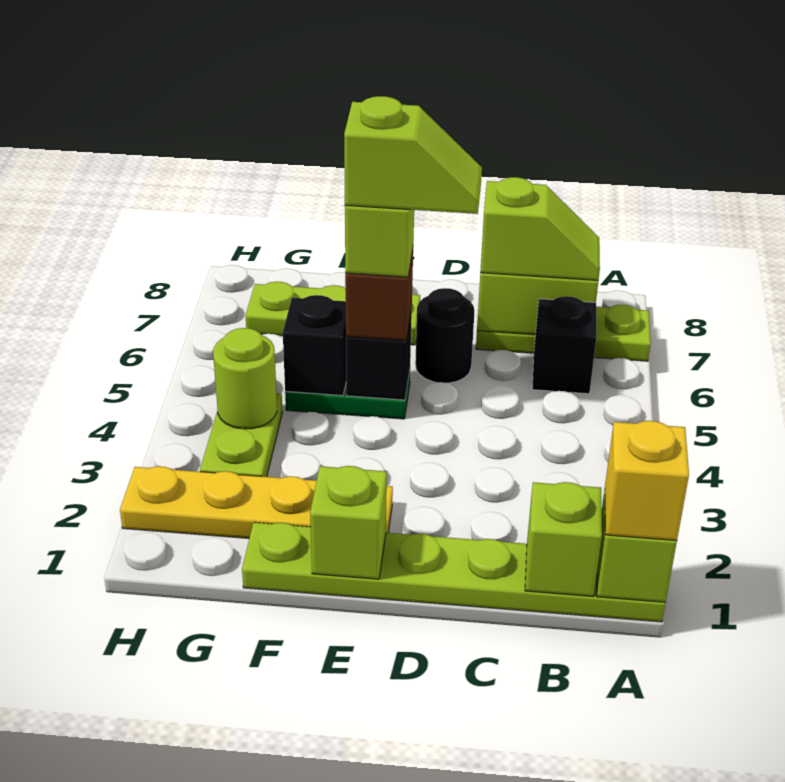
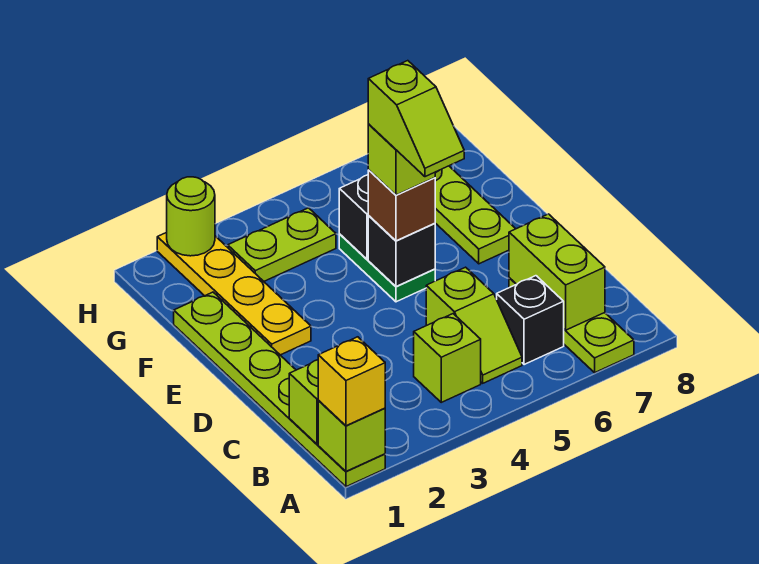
lime 1x2 slope [480,177,600,281] -> lime 1x2 slope moved to [426,267,522,383]
black 1x1 round brick [415,288,474,383] -> none
lime 1x1 brick [310,466,387,579] -> lime 1x1 brick moved to [414,314,481,402]
lime 1x1 round brick [213,328,277,429] -> lime 1x1 round brick moved to [167,177,215,256]

